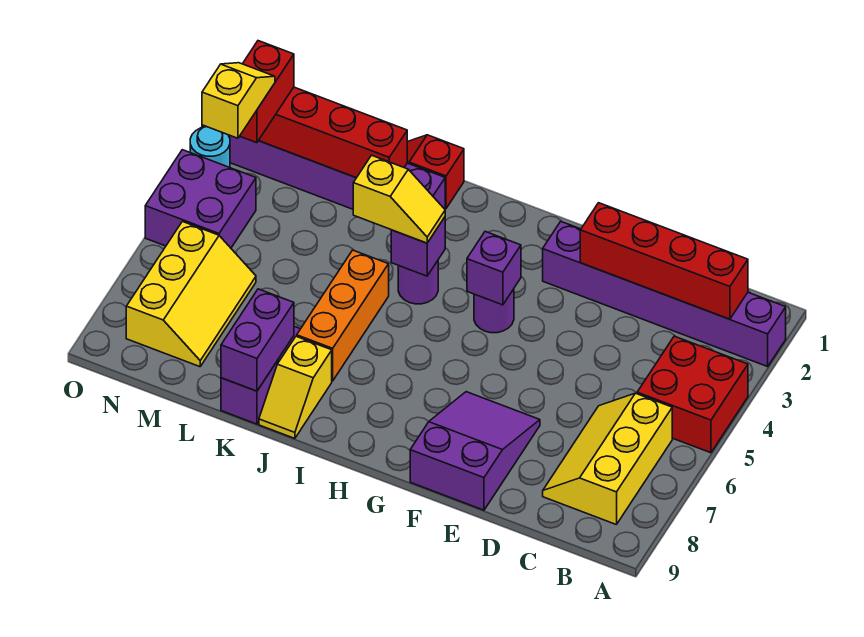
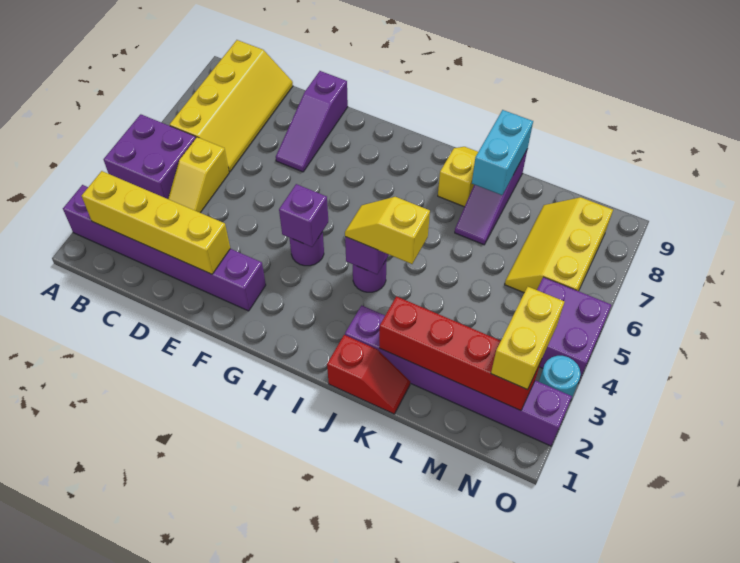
red 2x2 brick [637,336,748,453] -> purple 2x2 brick [104,114,196,199]
red 1x4 brick [580,203,748,319] -> yellow 1x4 brick [82,171,230,274]
yellow 2x3 slope [543,393,672,525] -> yellow 2x4 slope [170,40,293,172]
purple 2x3 slope [410,392,540,510] -> purple 1x3 slope [276,71,348,172]
orange 1x3 brick [297,250,389,381] -> none
purple 1x2 brick [221,289,294,391] -> cyan 1x2 brick [472,110,533,195]
red 1x2 brick [240,41,294,143] -> yellow 1x2 brick [491,287,564,390]
yellow 1x2 slope [202,63,275,138] -> yellow 1x2 slope moved to [168,137,229,213]

